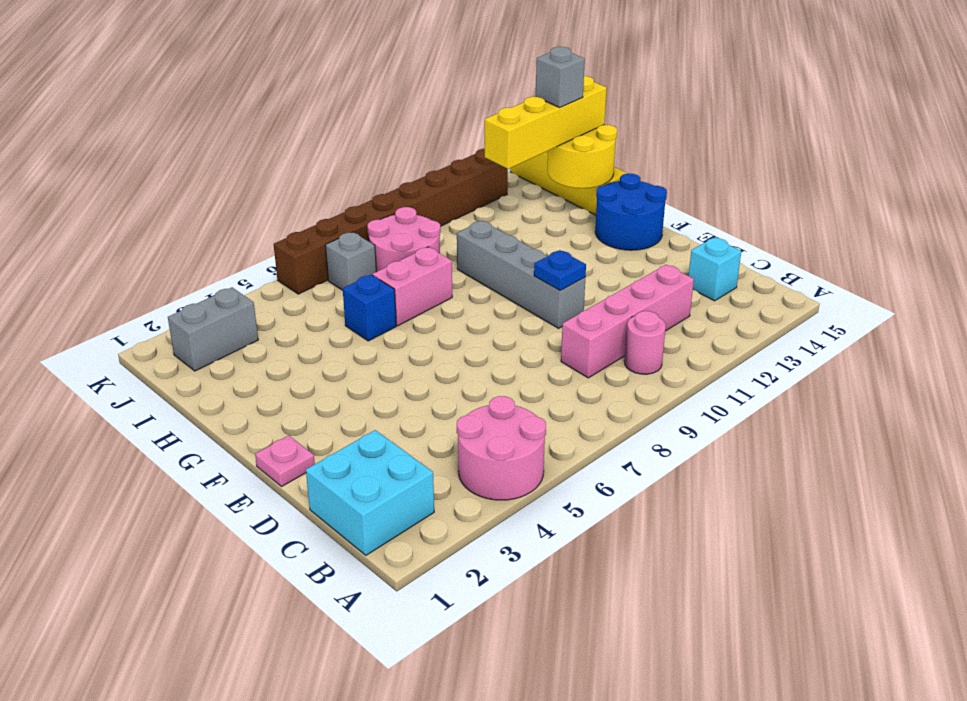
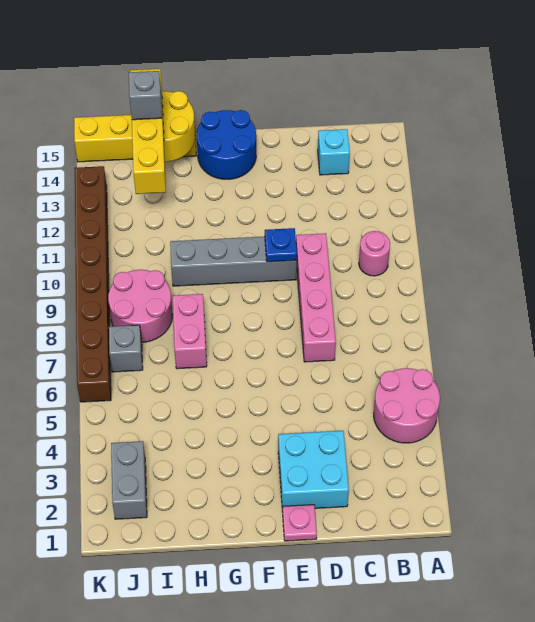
cyan 2x2 brick [306,430,434,555] -> cyan 2x2 brick moved to [278,431,349,508]
pink 1x4 brick [561,265,694,378] -> pink 1x4 brick moved to [296,233,336,362]
blue 1x1 brick [343,275,396,341] -> none

